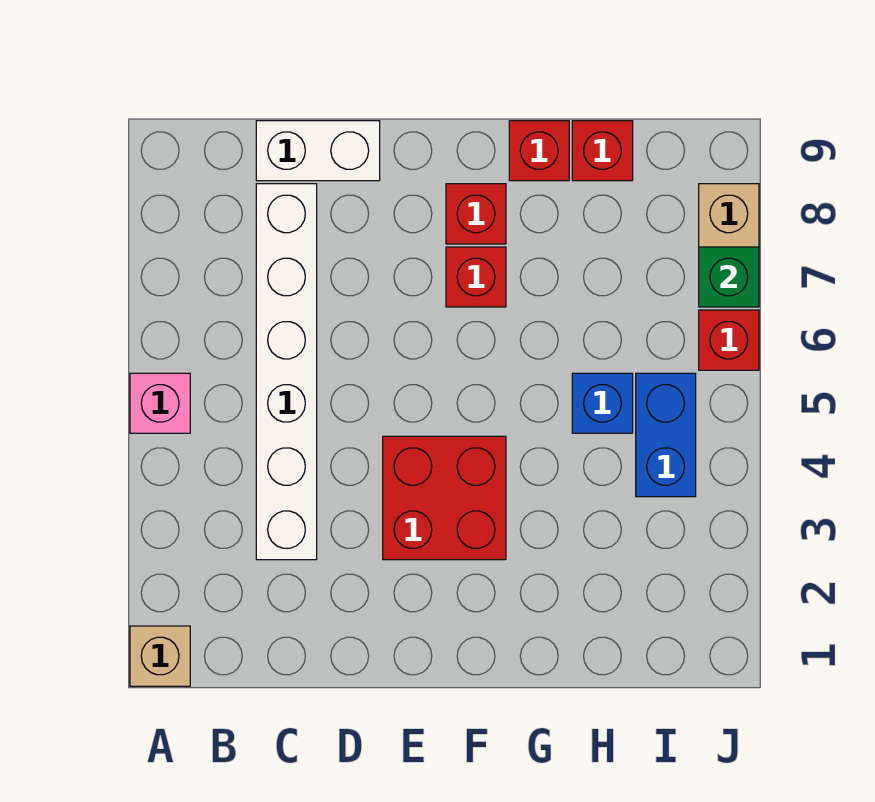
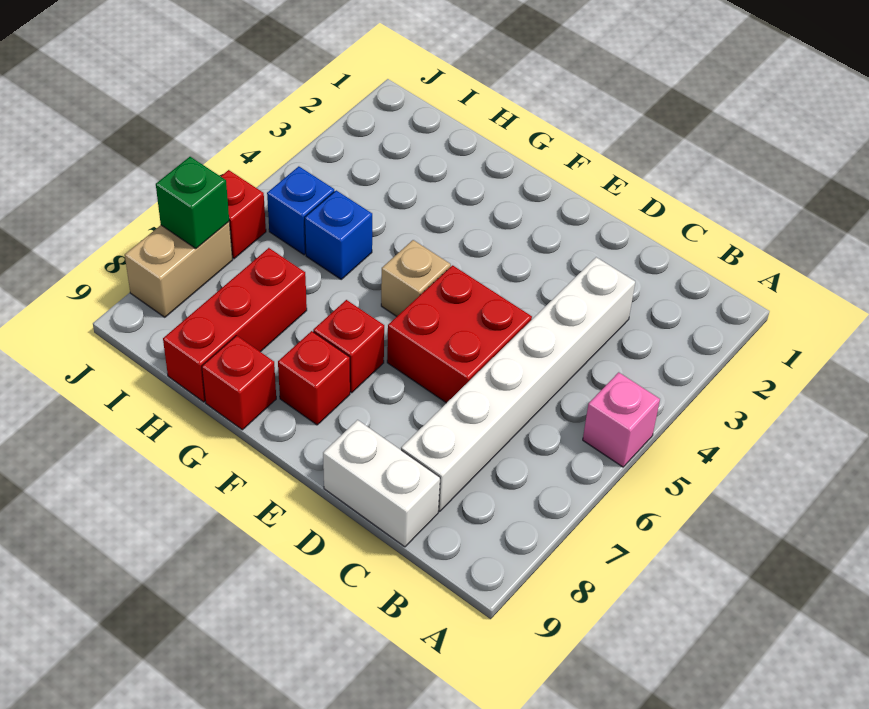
tan 1x1 brick [130,626,190,686] -> tan 1x1 brick moved to [381,240,451,316]
red 2x2 brick [383,436,506,560] -> red 2x2 brick moved to [387,265,532,403]
red 1x1 brick [572,121,633,181] -> red 1x3 brick [163,248,307,402]
blue 1x2 brick [636,373,696,497] -> blue 1x1 brick [267,166,334,255]

